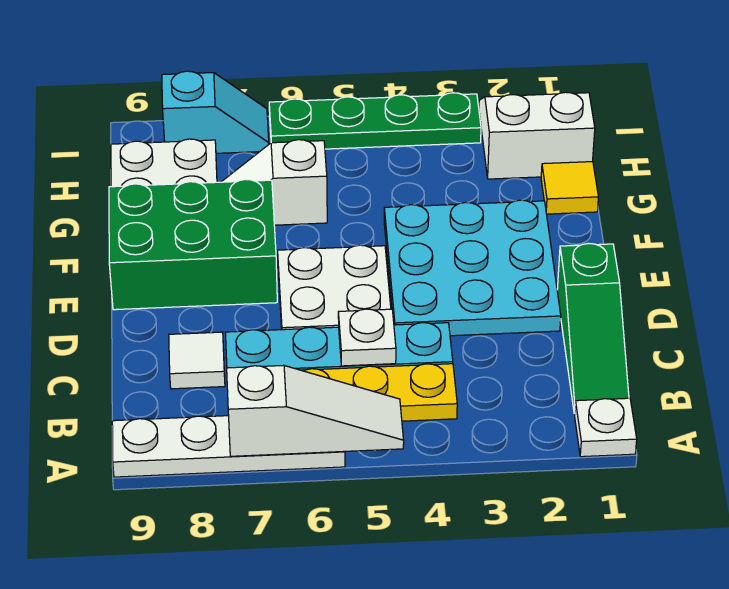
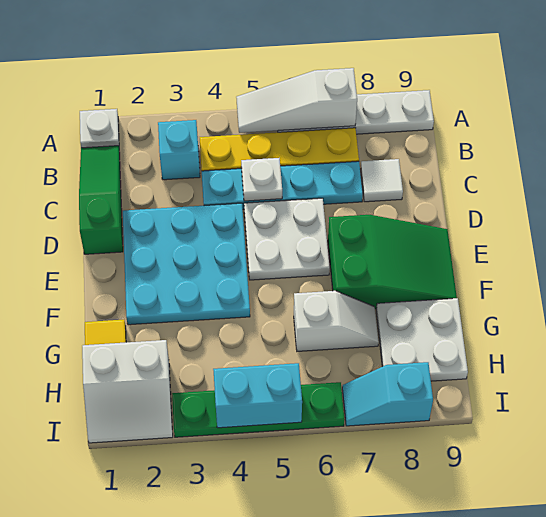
none -> cyan 1x1 brick [158,120,200,180]
green 2x3 brick [109,179,277,310] -> green 2x3 slope [328,215,457,309]
none -> cyan 1x2 brick [213,363,302,428]

